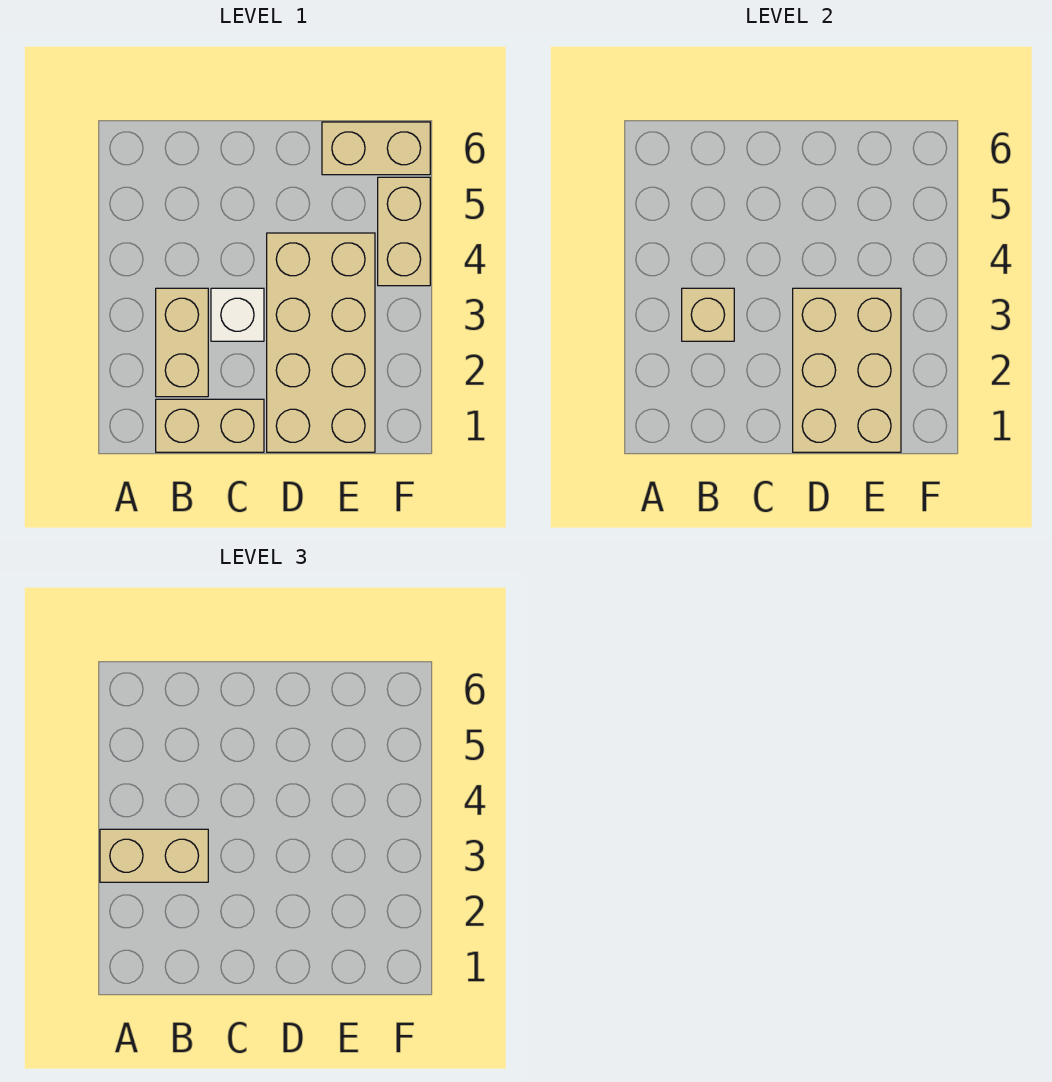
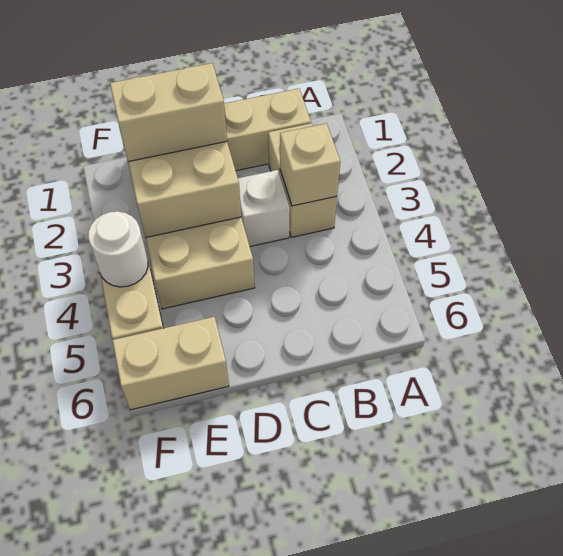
tan 1x2 brick [100,829,208,882] -> tan 1x2 brick moved to [110,63,227,162]
none -> white 1x1 round brick [88,211,148,287]

